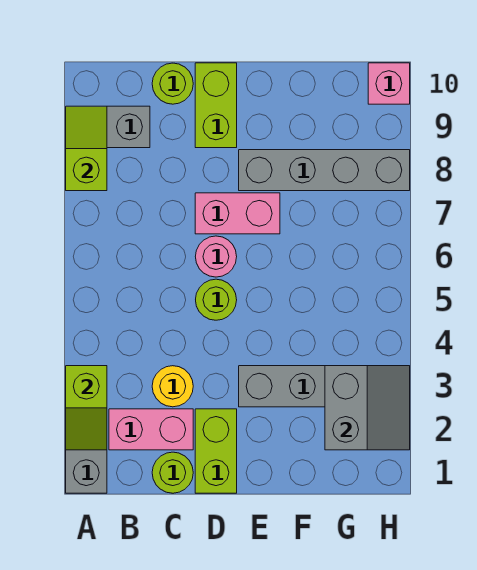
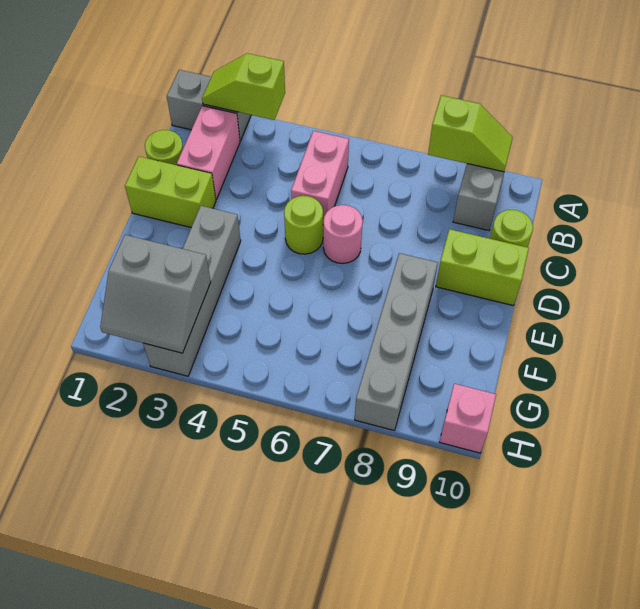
yellow 1x1 round brick [152,366,193,407] -> none
pink 1x2 brick [195,193,280,234] -> pink 1x2 brick moved to [291,131,349,223]

